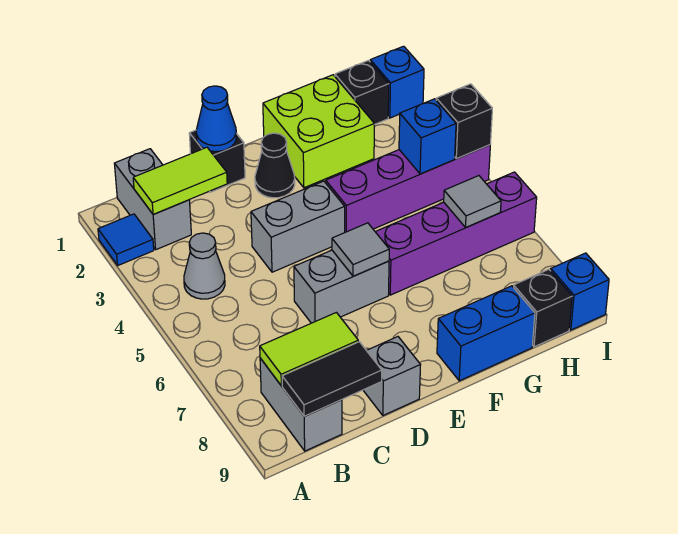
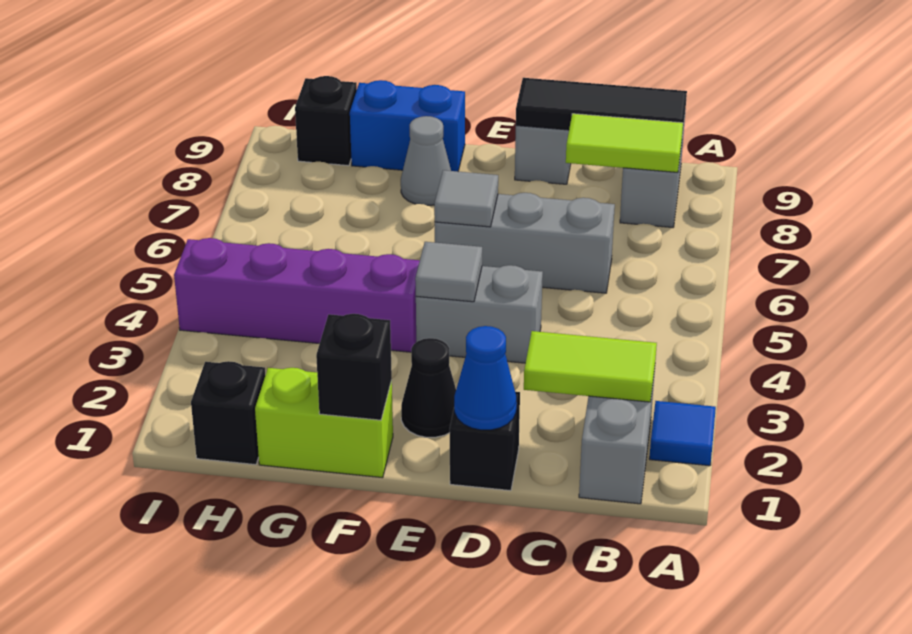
grey 1x1 cone [184,233,225,299] -> grey 1x1 cone moved to [401,116,451,205]
black 1x2 tile [282,342,382,416] -> black 1x3 tile [516,78,687,134]
grey 1x2 brick [294,250,389,323] -> grey 1x3 brick [435,193,615,293]
lime 2x2 brick [263,75,374,188] -> lime 1x2 brick [255,368,393,478]
purple 1x4 brick [375,172,537,295] -> none
blue 1x1 brick [399,99,456,174] -> none
grey 1x1 tile [444,176,501,227] -> grey 1x1 tile moved to [415,242,482,302]
blue 1x1 brick [370,46,424,118] -> none
black 1x1 brick [436,84,492,159] -> black 1x1 brick moved to [316,314,392,420]
blue 1x1 brick [551,253,609,330] -> none

